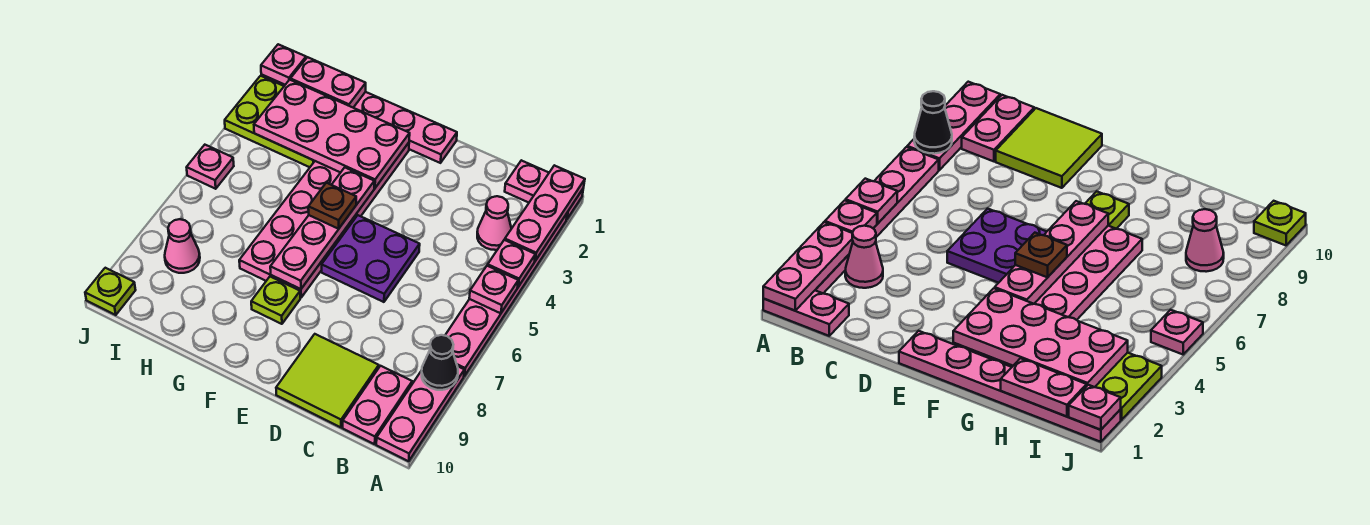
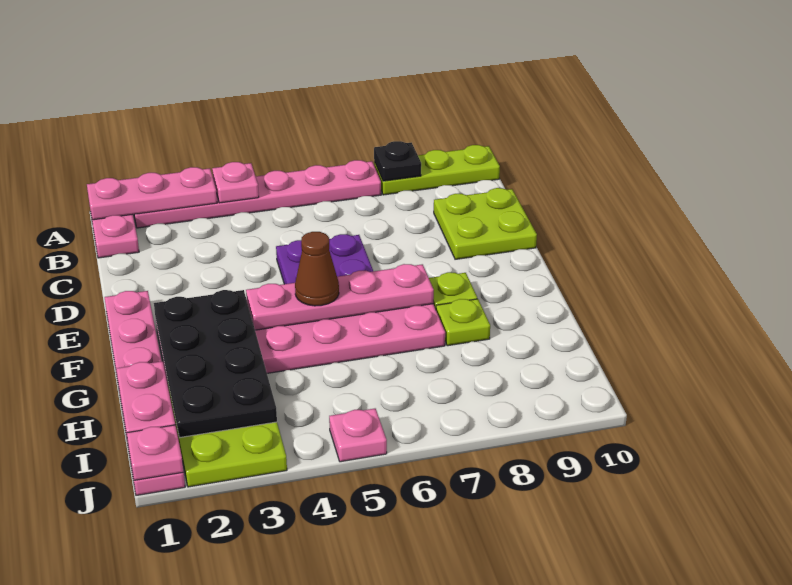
pink 1x1 plate [469,266,518,313] -> none
pink 1x3 plate [376,366,464,461] -> lime 1x3 plate [374,145,500,195]
black 1x1 cone [422,335,458,390] -> black 1x1 plate [374,141,421,181]
pink 1x1 cone [477,196,511,250] -> none
pink 1x2 plate [343,366,412,444] -> none
lime 2x2 tile [276,334,379,427] -> lime 2x2 plate [434,188,537,259]
pink 2x4 plate [254,80,410,188] -> black 2x4 plate [154,290,277,438]
brown 1x1 plate [308,183,356,229] -> brown 1x1 cone [295,232,339,306]
pink 1x1 cone [165,219,200,273] -> none
lime 1x1 plate [85,268,135,315] -> lime 1x1 plate moved to [436,299,490,346]

